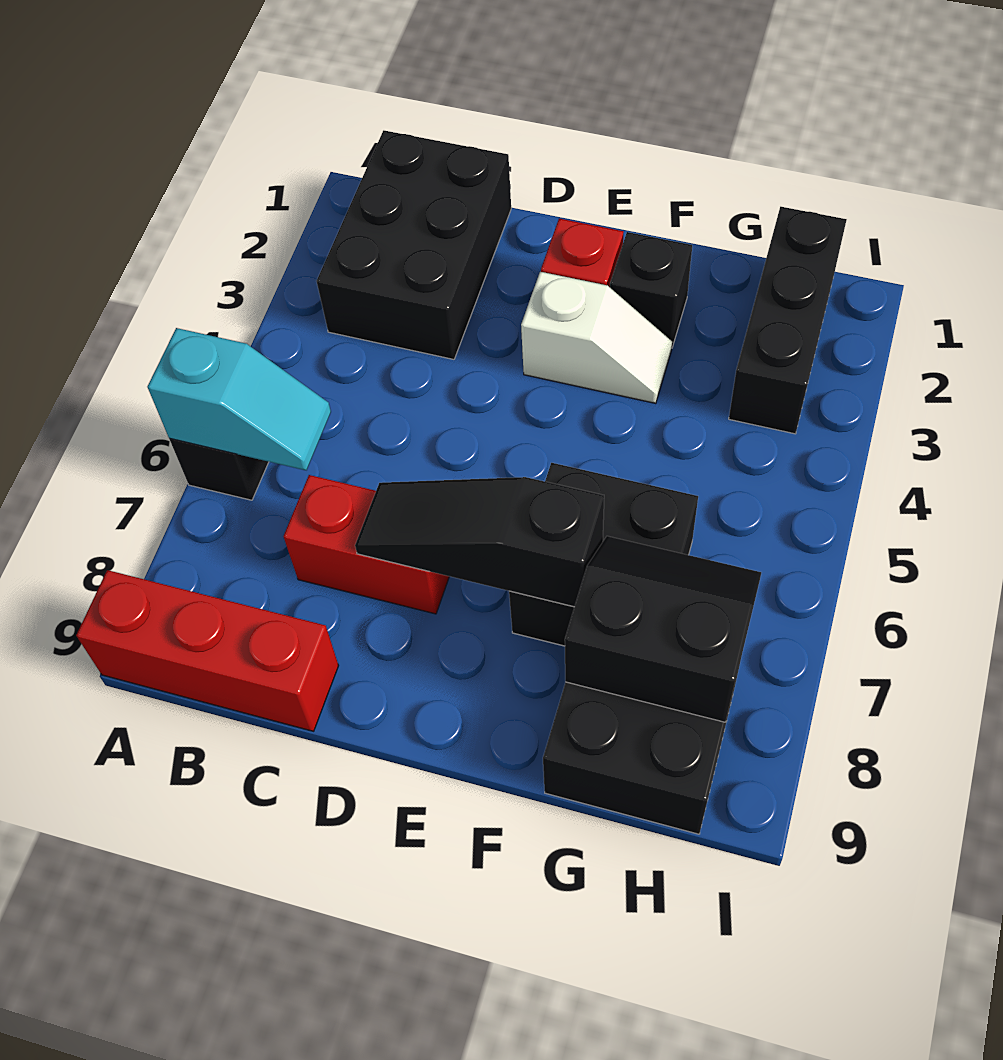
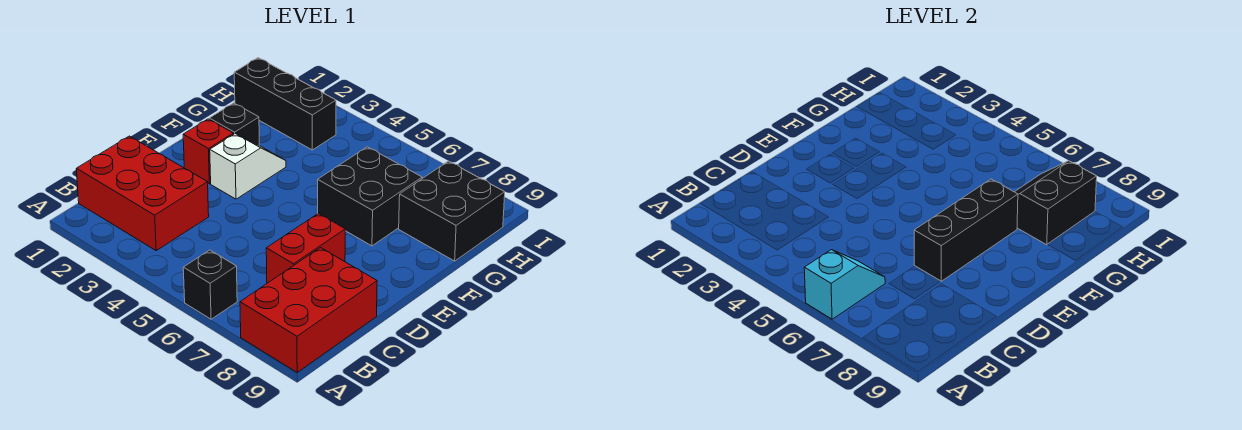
red 1x3 brick [76,570,339,731] -> red 2x3 brick [240,248,377,372]
black 2x3 brick [316,130,511,359] -> red 2x3 brick [76,136,209,251]
black 1x3 slope [355,477,604,607] -> black 1x3 brick [914,179,1018,281]

